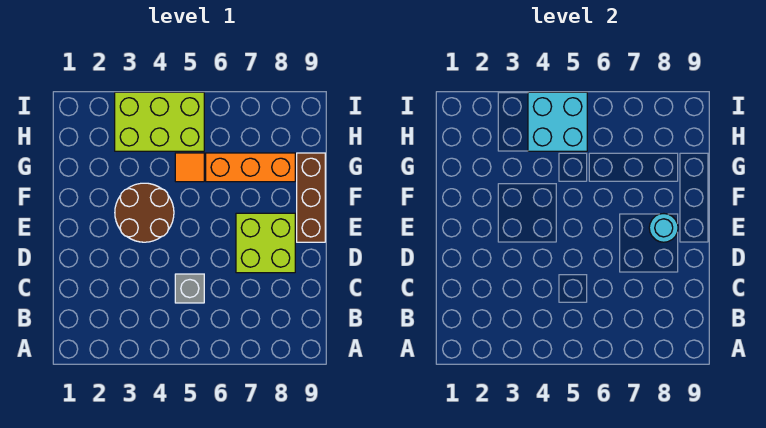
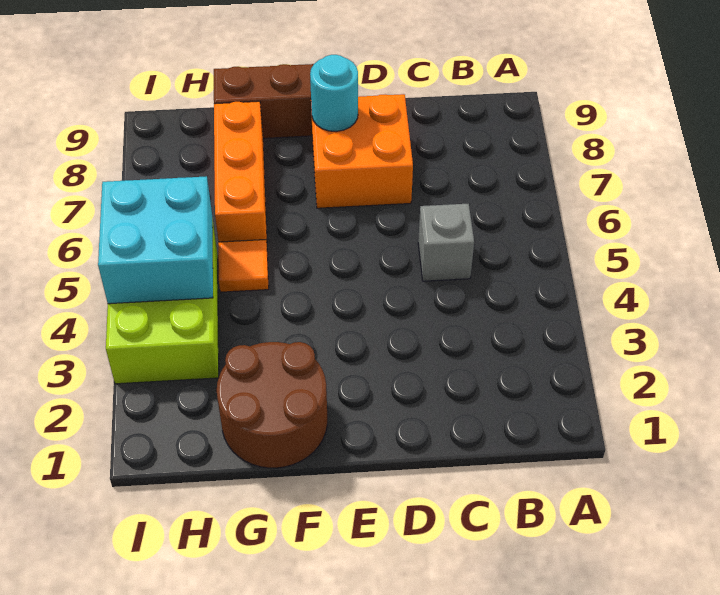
lime 2x2 brick [236,213,295,273] -> orange 2x2 brick [311,94,413,208]
brown 2x2 round brick [115,183,174,242] -> brown 2x2 round brick moved to [217,342,327,468]

